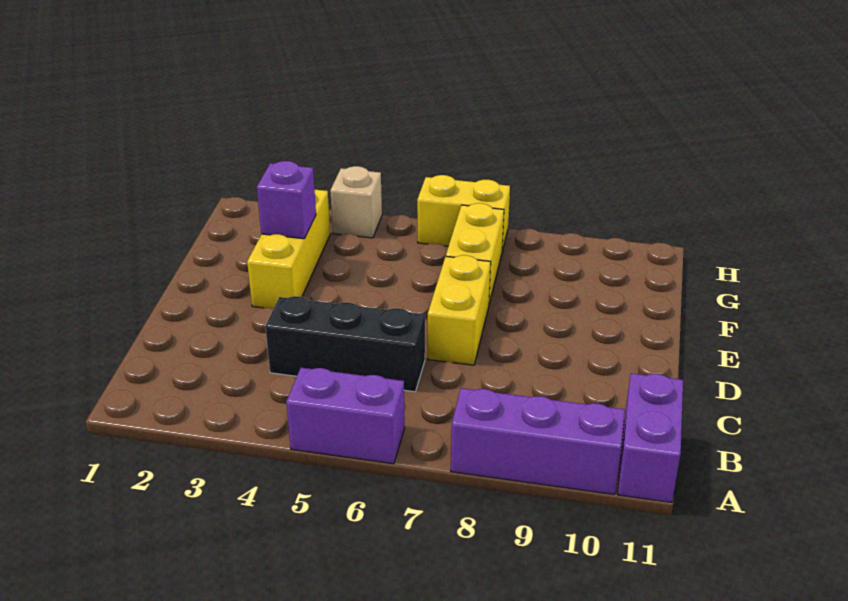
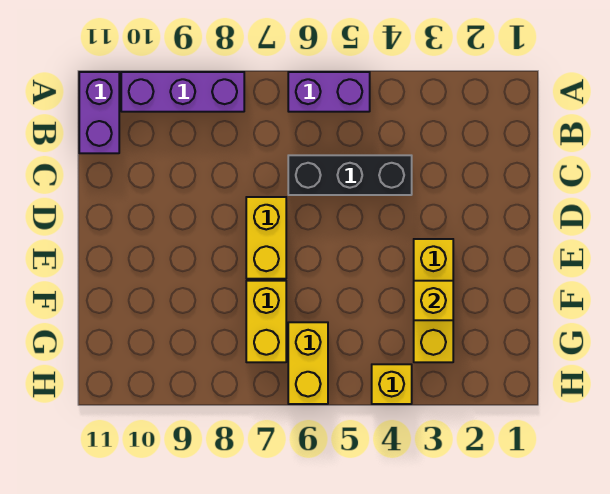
purple 1x1 brick [257,161,316,239] -> yellow 1x1 brick [414,281,453,320]
tan 1x1 brick [330,166,382,238] -> yellow 1x1 brick [372,364,412,404]
yellow 1x2 brick [417,175,510,251] -> yellow 1x2 brick turned to [288,322,328,404]

